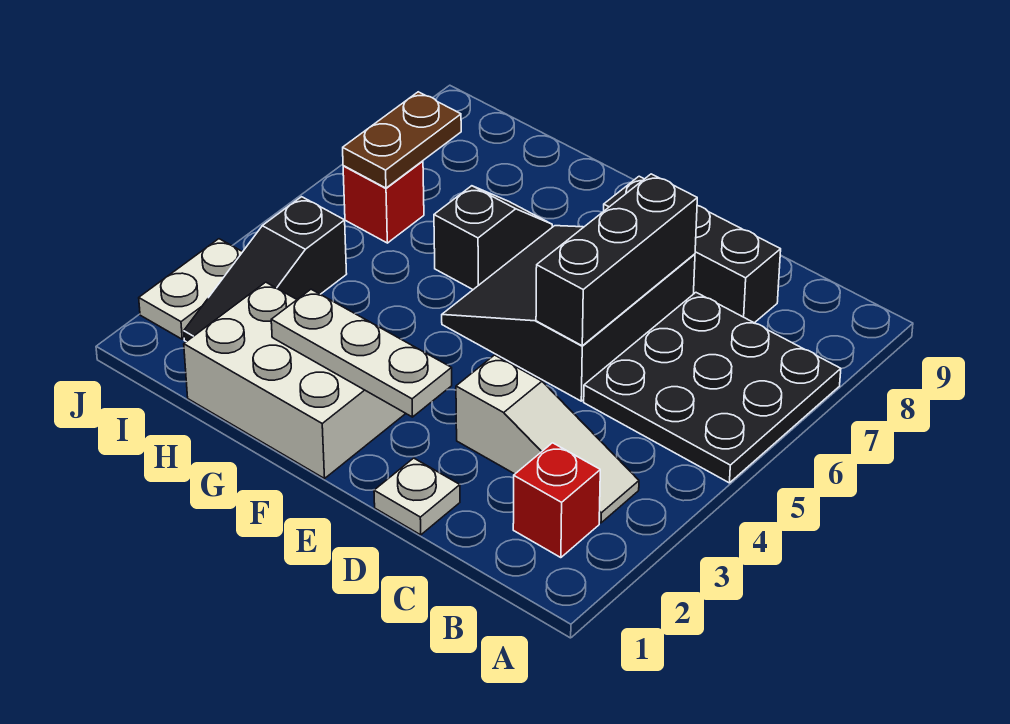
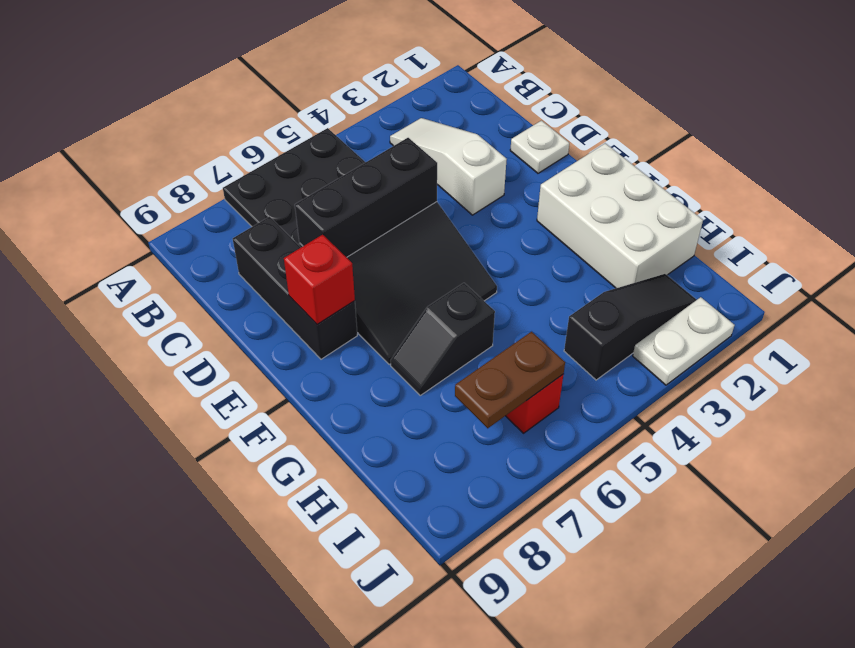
red 1x1 brick [513,443,600,558] -> red 1x1 brick moved to [284,235,355,325]
white 1x3 plate [271,289,452,417] -> none

